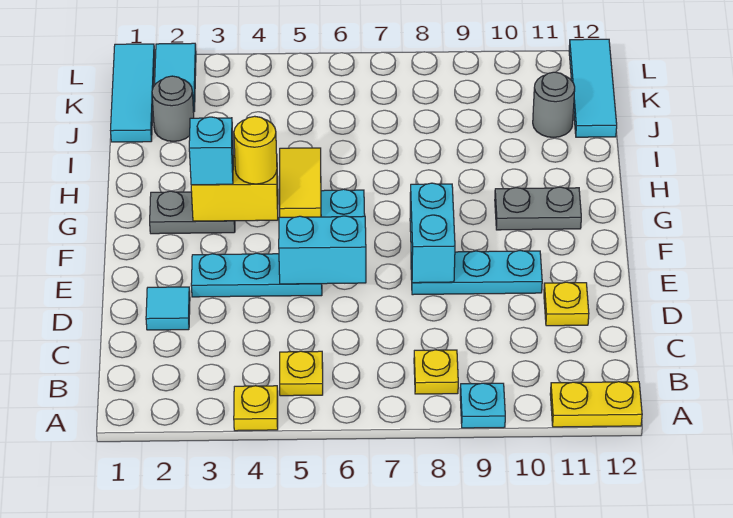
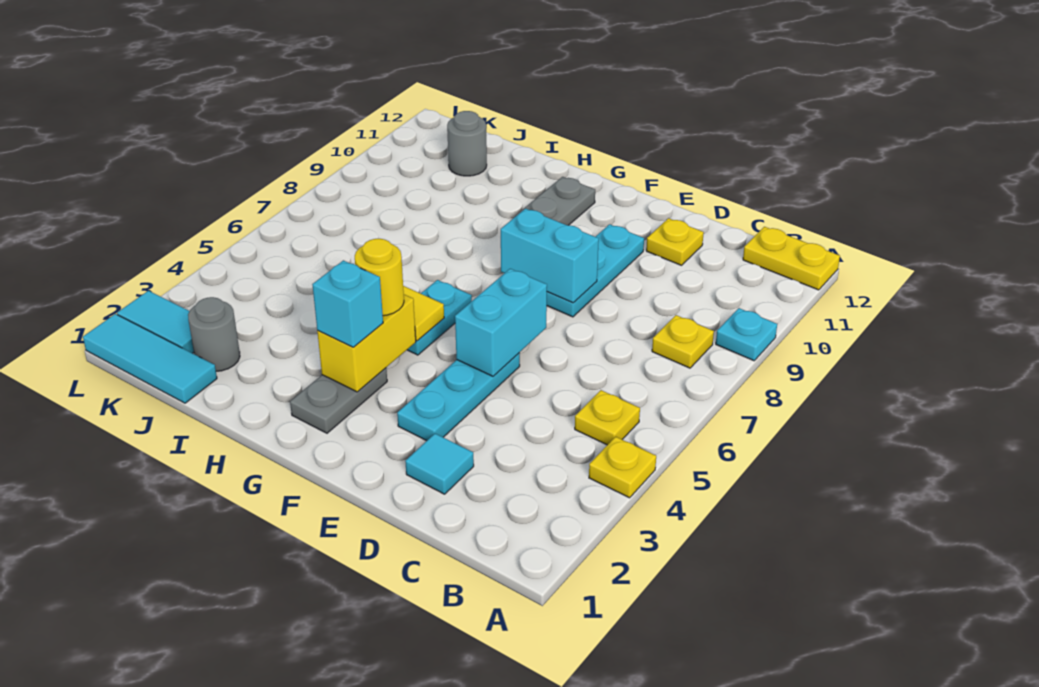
yellow 1x2 plate [550,382,642,427] -> yellow 1x2 plate turned to [743,227,840,290]
cyan 1x3 tile [569,39,617,137] -> none

